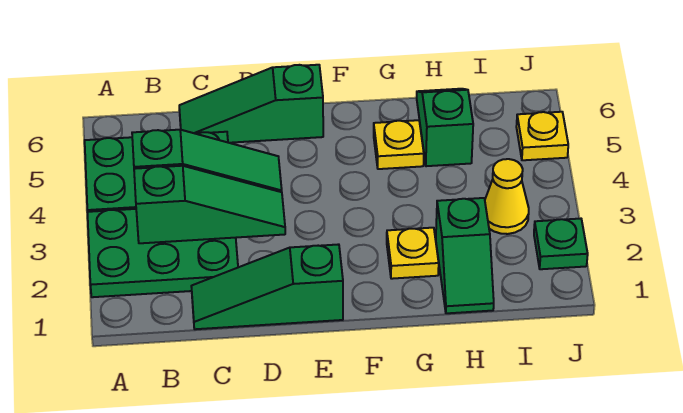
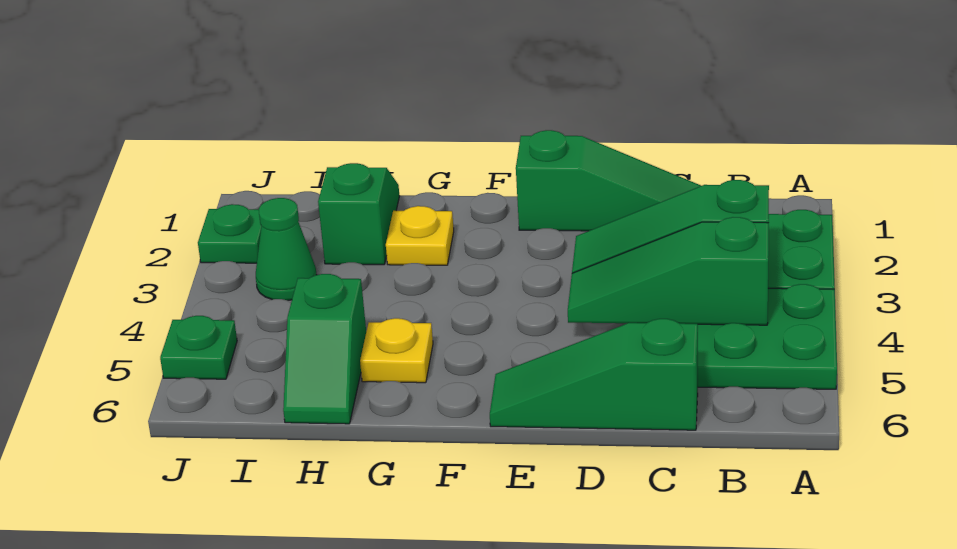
green 1x3 slope [179,65,323,143] -> green 1x3 slope turned to [490,319,698,430]
yellow 1x1 cone [485,159,529,234] -> green 1x1 cone [256,198,317,300]
yellow 1x1 plate [516,112,568,160] -> green 1x1 plate [160,316,237,379]

